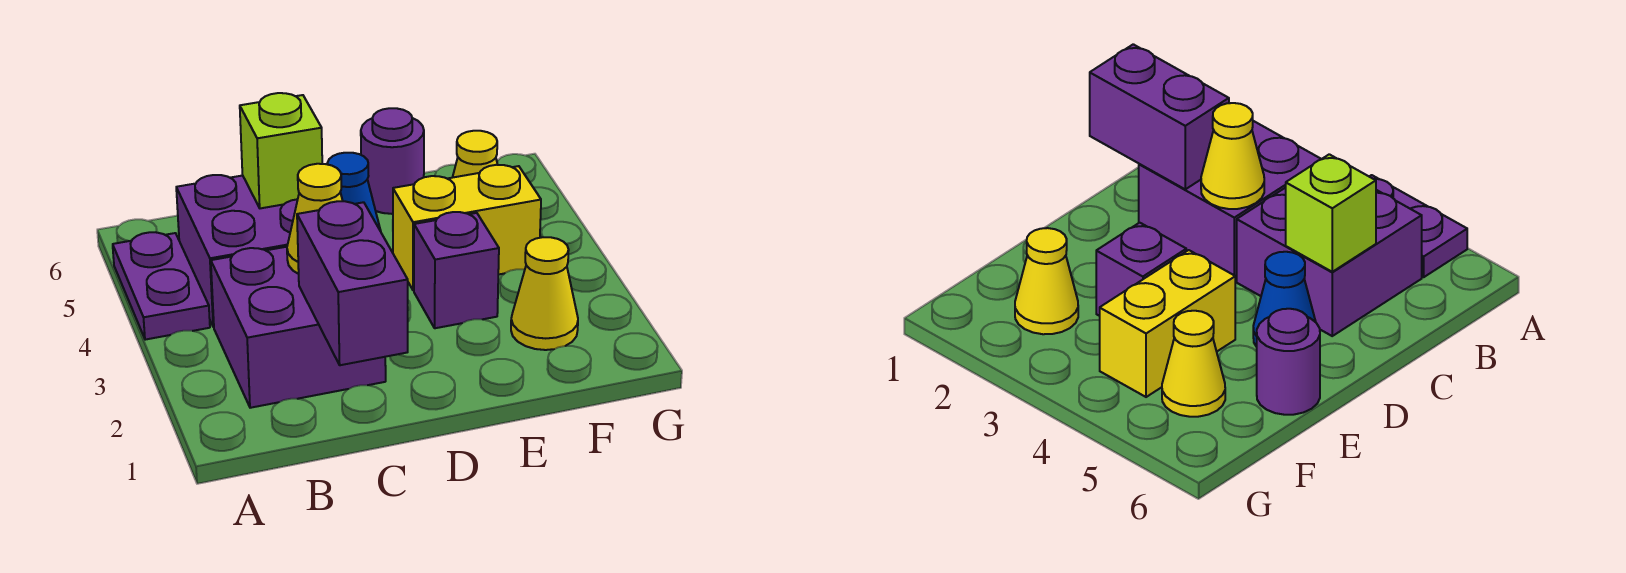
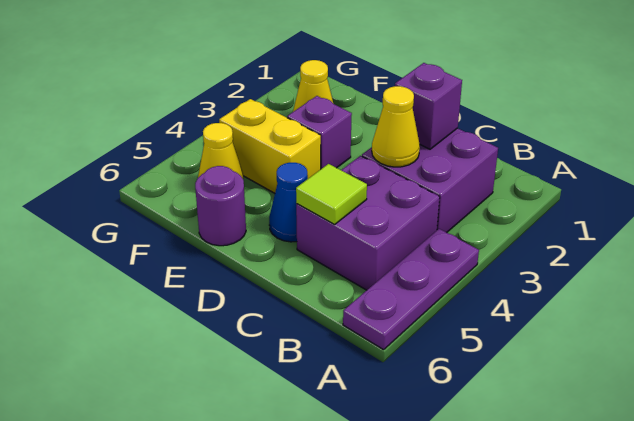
purple 1x2 plate [113,232,210,340] -> purple 1x3 plate [343,229,479,350]
purple 1x2 brick [297,201,408,365] -> purple 1x1 brick [395,63,462,149]
lime 1x1 brick [240,93,322,208] -> lime 1x1 tile [296,164,367,224]

